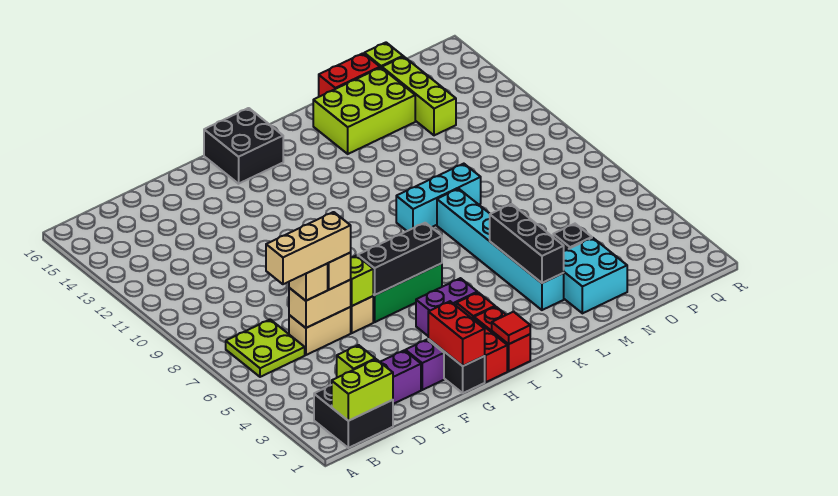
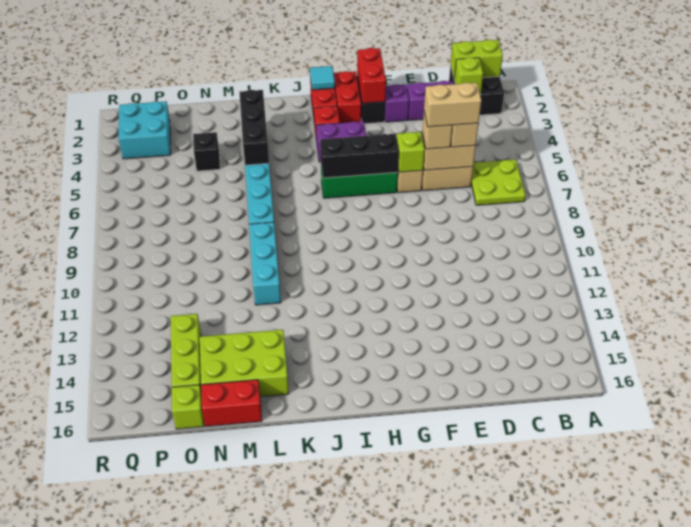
tan 1x3 brick [266,212,351,284] -> tan 1x2 brick [424,83,481,127]
black 2x2 brick [204,108,283,184] -> none
red 1x1 tile [492,312,530,344] -> cyan 1x1 tile [310,66,335,90]
cyan 1x3 brick [396,164,481,231] -> cyan 1x3 brick turned to [249,222,281,305]
cyan 2x2 brick [564,238,627,313] -> cyan 2x2 brick moved to [118,101,171,159]

